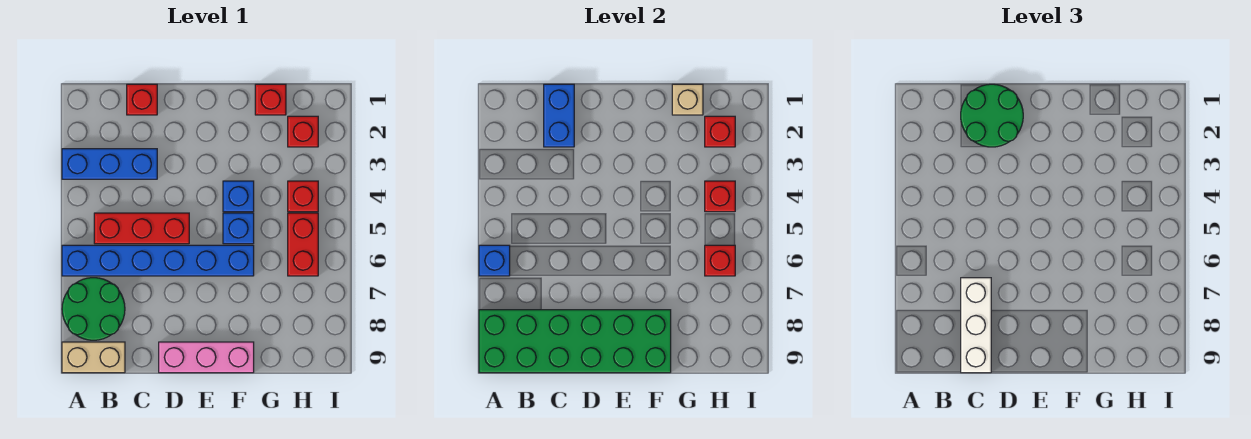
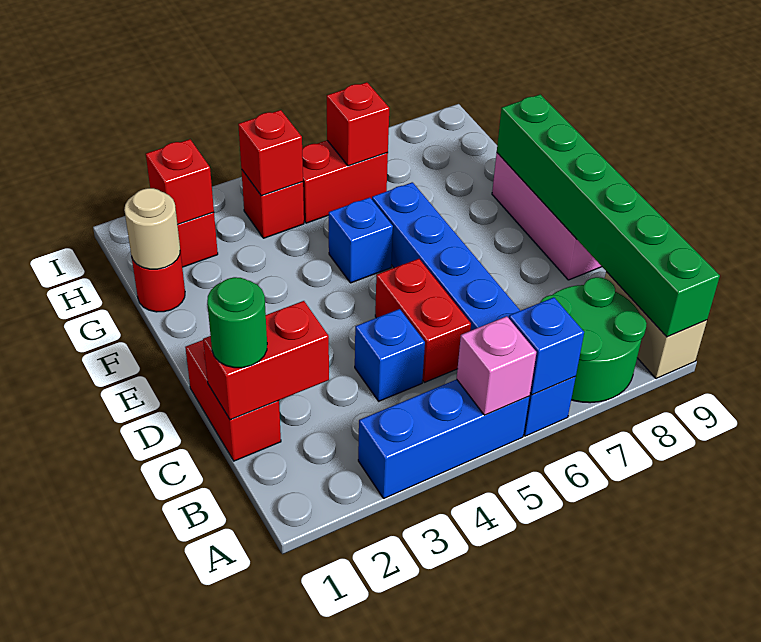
blue 1x3 brick [62,149,157,179] -> blue 1x3 brick turned to [358,379,529,498]
none -> pink 1x1 brick [457,316,536,415]
green 2x6 brick [479,310,671,373] -> green 1x6 brick [497,94,720,337]
red 1x3 brick [94,213,189,244] -> red 1x2 brick [375,259,471,382]
red 1x1 brick [127,84,157,115] -> red 1x2 brick [185,340,281,461]
blue 1x2 brick [544,84,574,147] -> red 1x2 brick [203,301,329,420]
green 2x2 round brick [961,84,1023,147] -> green 1x1 round brick [207,277,267,368]
white 1x3 brick [961,278,991,373] -> none
blue 1x1 brick [223,181,254,212] -> blue 1x1 brick moved to [355,309,425,401]
red 1x1 brick [255,84,286,115] -> red 1x1 round brick [131,251,185,312]
tan 1x1 brick [672,84,703,115] -> tan 1x1 round brick [124,188,180,269]

